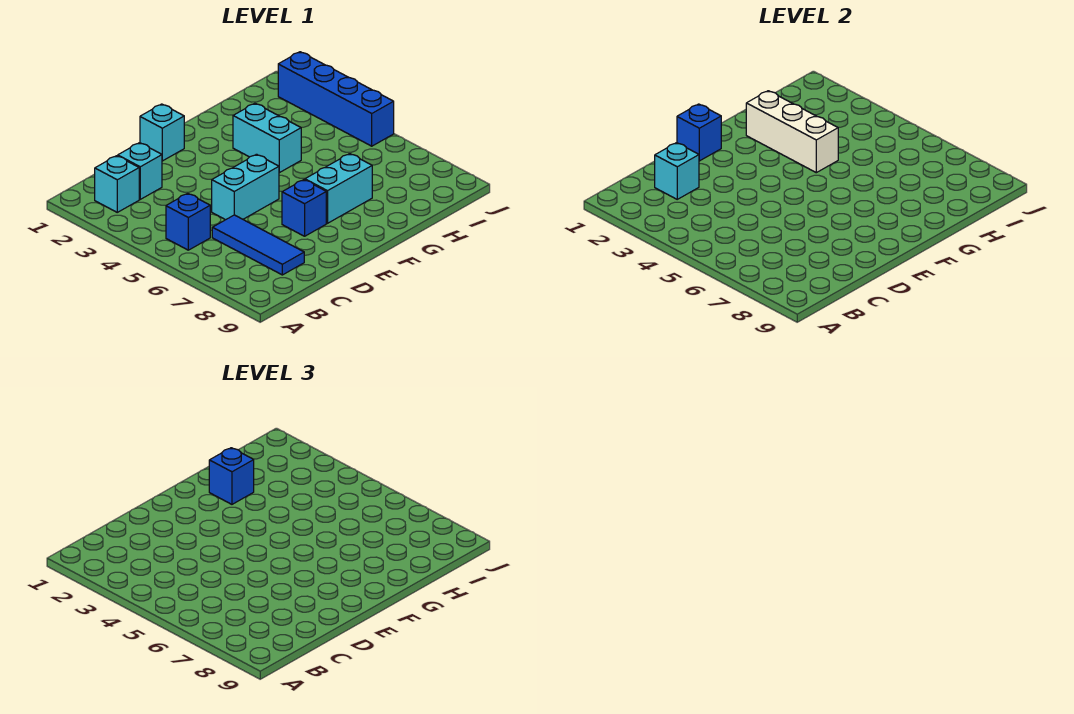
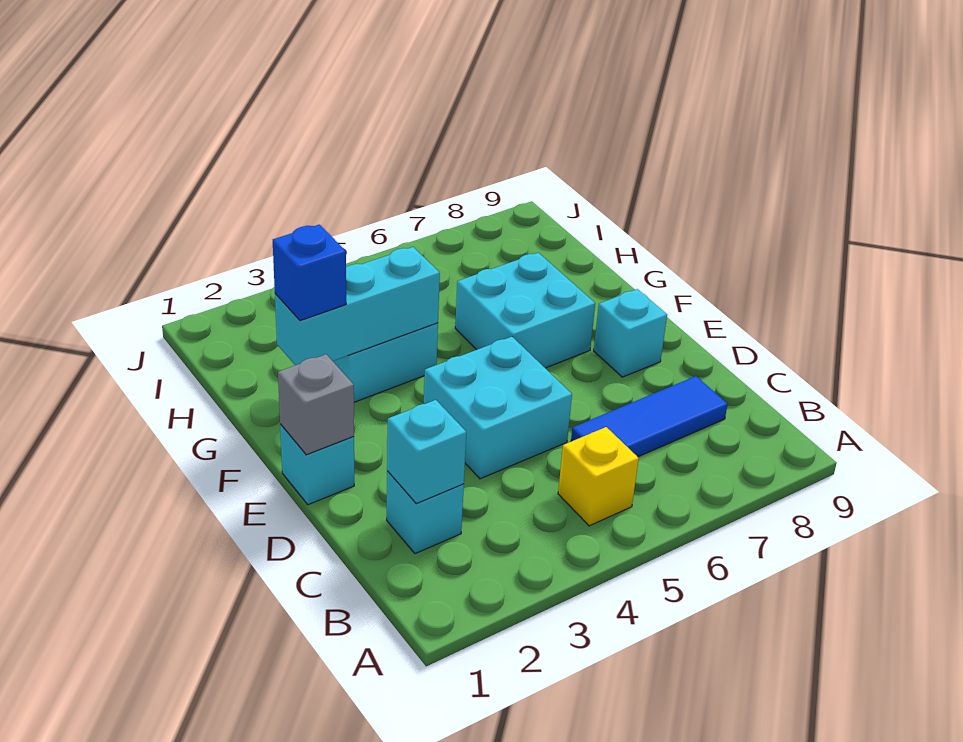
cyan 1x1 brick [95,156,139,212] -> cyan 1x1 brick moved to [594,289,667,377]
blue 1x1 brick [166,193,210,250] -> yellow 1x1 brick [558,427,639,526]
cyan 1x2 brick [212,154,279,220] -> cyan 2x2 brick [424,337,572,479]
blue 1x1 brick [677,104,721,161] -> grey 1x1 brick [278,354,354,455]
blue 1x1 brick [282,180,326,236] -> none
cyan 1x2 brick [305,154,372,223] -> cyan 2x2 brick [455,253,595,368]
white 1x3 brick [746,91,838,173] -> cyan 1x3 brick [275,247,440,365]
blue 1x4 brick [278,52,394,146] -> none

